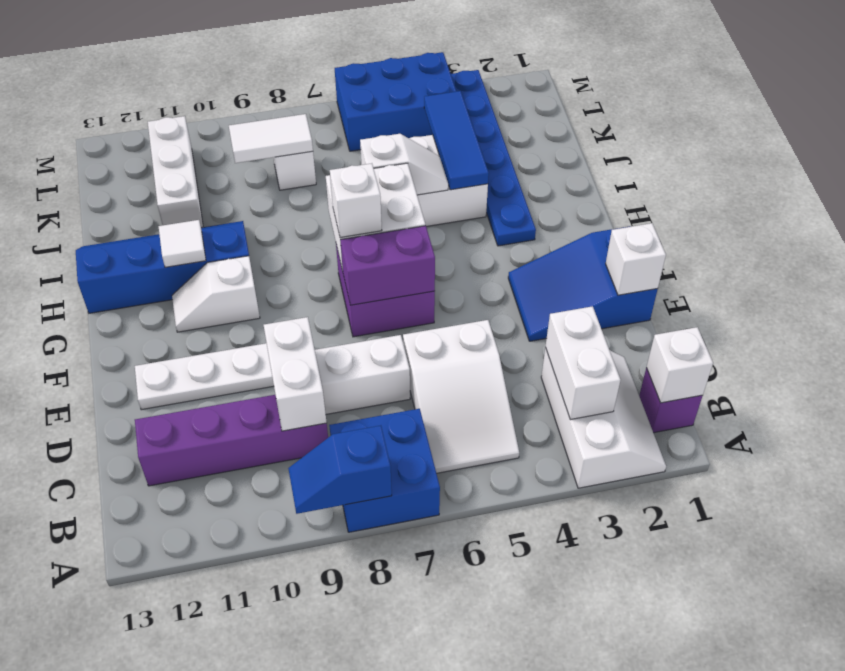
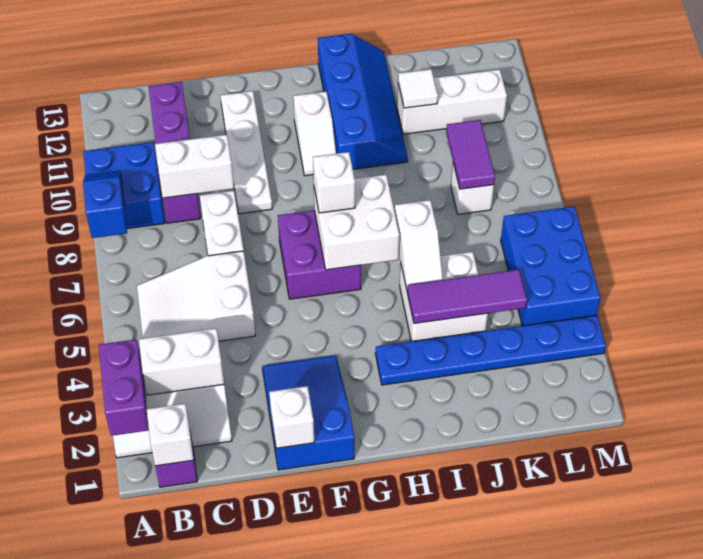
blue 2x2 brick [329,409,440,532] -> blue 2x2 brick moved to [83,142,165,229]
purple 1x2 brick [340,226,435,305] -> purple 1x2 brick moved to [99,339,149,436]
white 1x2 slope [172,256,260,332] -> white 1x2 slope turned to [293,92,336,176]
white 1x1 tile [159,220,206,267] -> white 1x1 tile moved to [398,69,438,108]
blue 1x3 tile [424,91,489,190] -> purple 1x3 tile [407,270,527,324]
white 1x2 tile [229,114,313,163] -> purple 1x2 tile [446,120,495,189]

